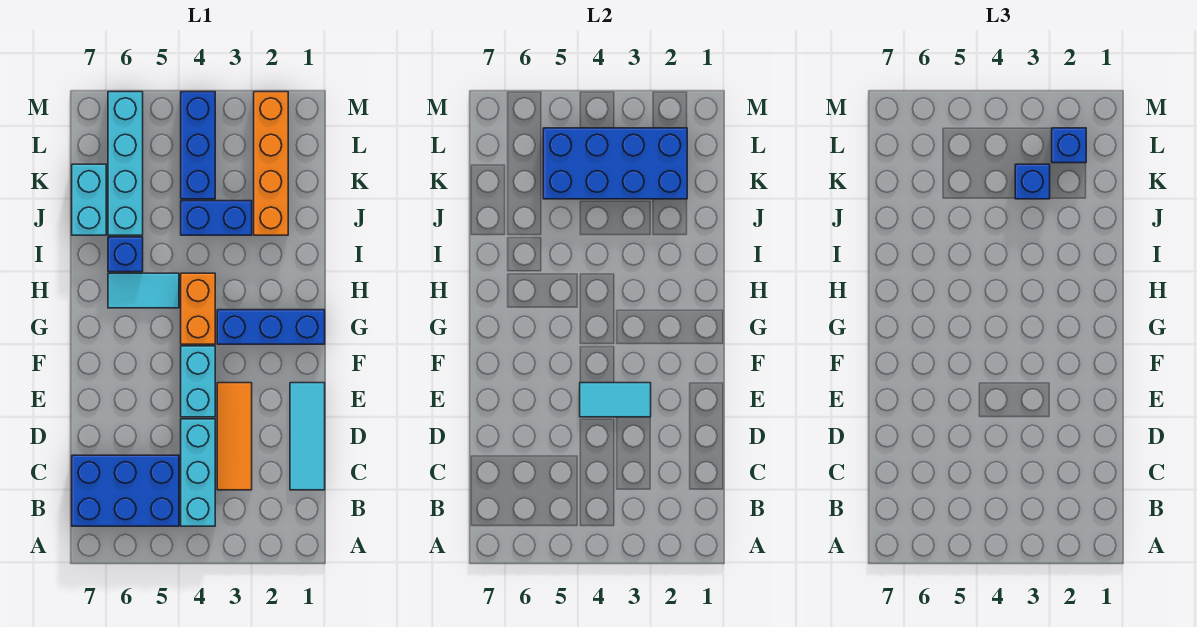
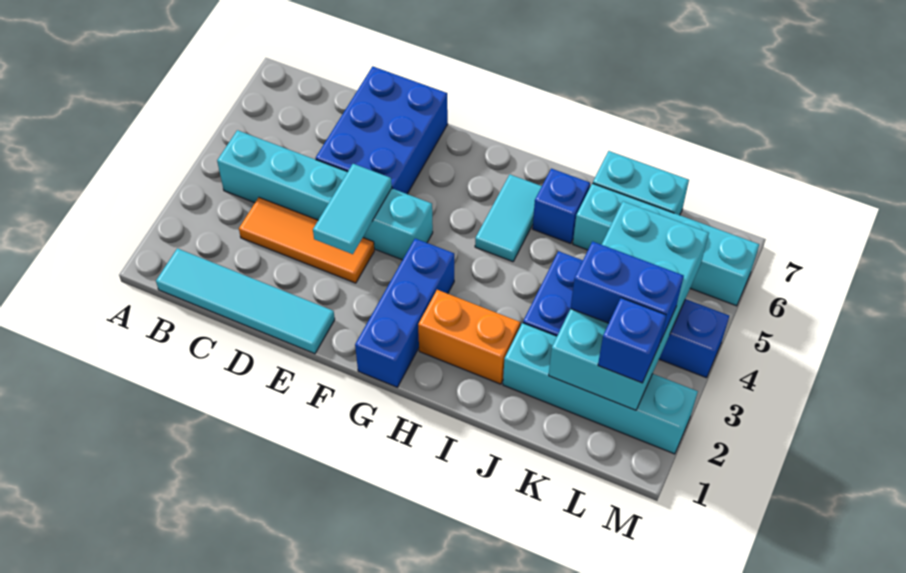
blue 2x3 brick [72,455,179,526] -> blue 2x3 brick moved to [316,67,448,194]
cyan 1x3 tile [290,383,325,490] -> cyan 1x4 tile [156,248,335,354]
orange 1x2 brick [181,273,215,344] -> orange 1x2 brick moved to [418,290,520,384]
orange 1x4 brick [254,92,288,235] -> cyan 1x4 brick [503,323,698,454]
blue 2x4 brick [543,128,687,199] -> cyan 2x4 brick [549,201,709,410]
blue 1x1 brick [1015,164,1050,199] -> blue 1x2 brick [571,241,684,342]

